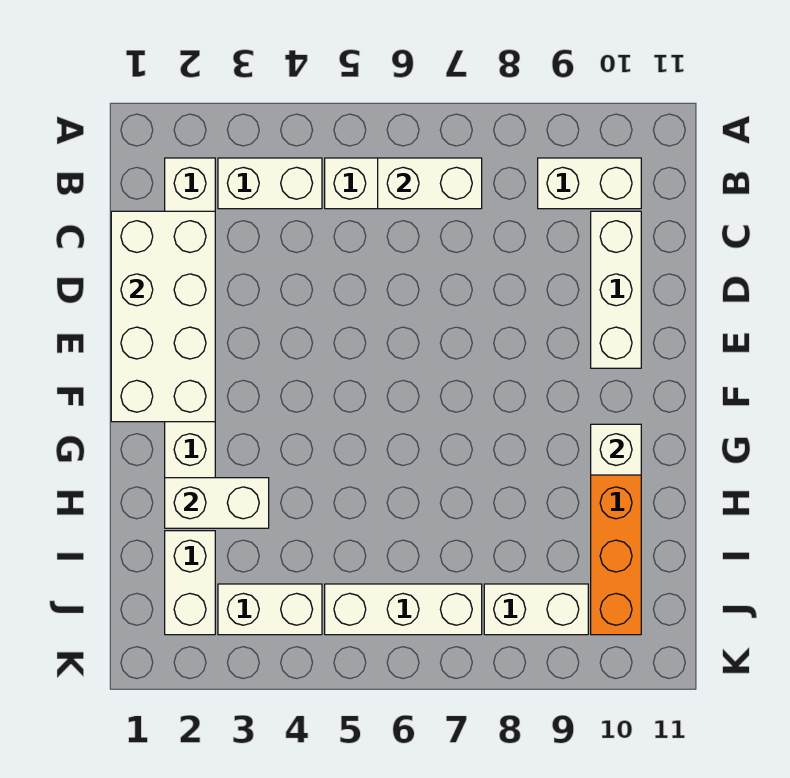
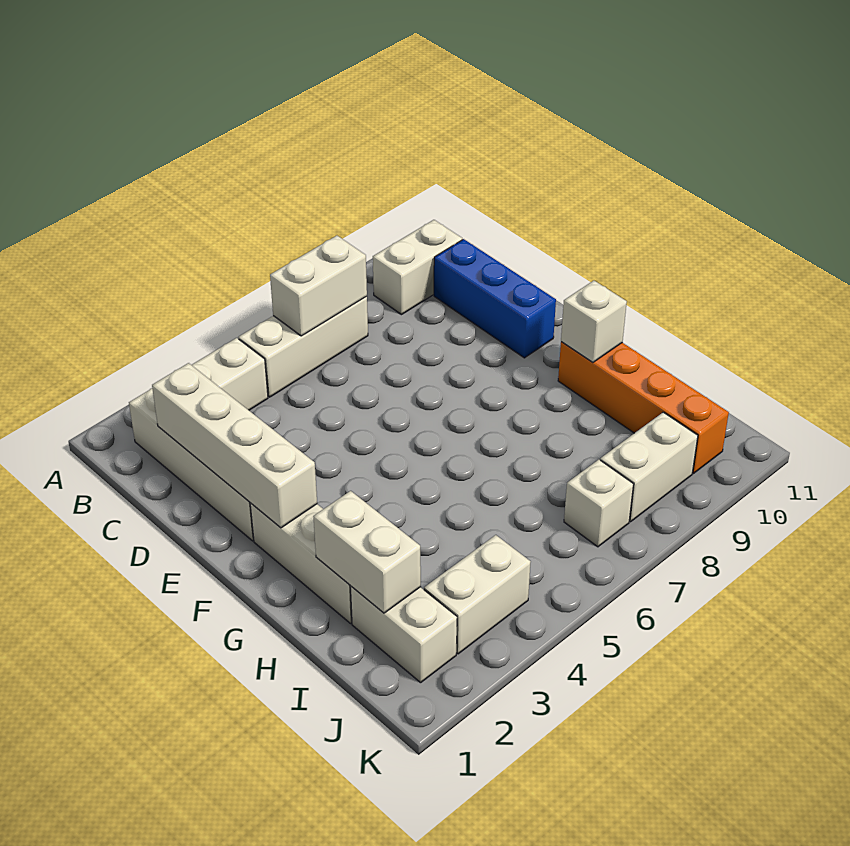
white 2x4 brick [111,211,215,422] -> white 1x4 brick [152,363,317,528]
white 1x3 brick [591,211,641,368] -> blue 1x3 brick [434,239,556,358]
white 1x2 brick [165,478,269,528] -> white 1x2 brick turned to [313,491,421,613]
white 1x3 brick [325,584,482,635] -> white 1x1 brick [564,460,634,547]

